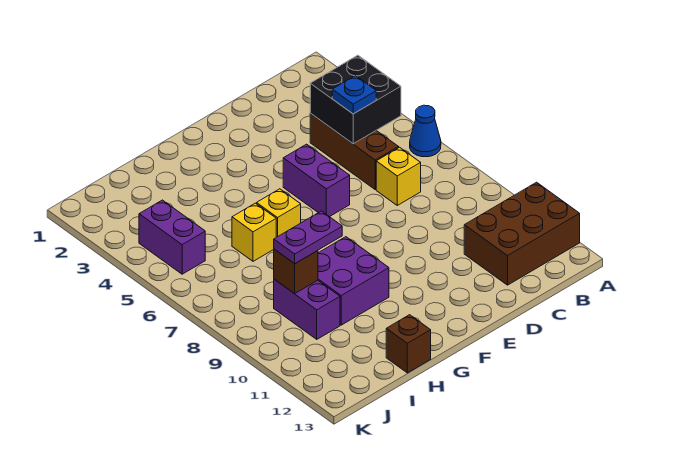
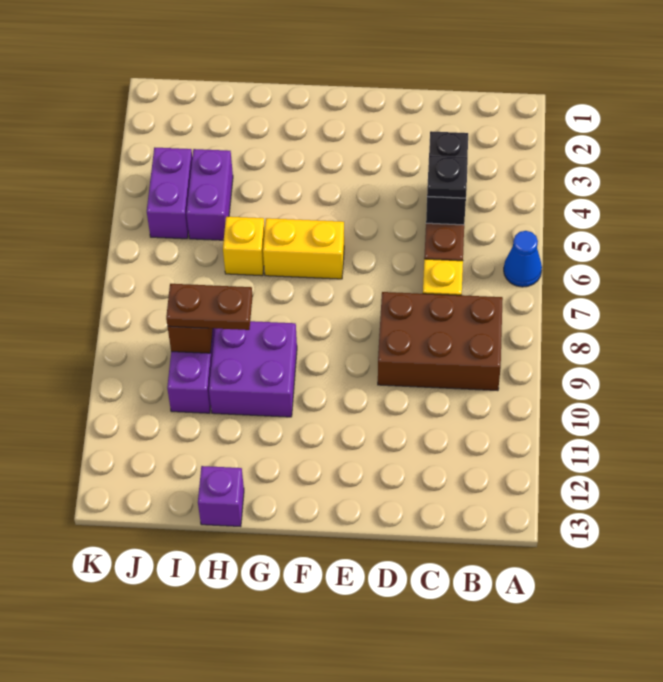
brown 2x3 brick [464,182,580,285] -> brown 2x3 brick moved to [378,292,503,391]
black 2x2 brick [310,55,401,144] -> black 1x2 brick [426,131,468,225]
blue 1x1 plate [332,76,376,114] -> black 1x1 plate [427,155,468,198]
purple 1x2 brick [283,144,350,217] -> purple 1x2 brick moved to [186,149,233,240]
yellow 1x1 brick [257,189,301,237] -> yellow 1x2 brick [263,218,344,279]
purple 1x2 plate [274,211,342,264] -> brown 1x2 plate [166,284,253,330]
brown 1x1 brick [386,315,431,373] -> purple 1x1 brick [198,466,244,527]

